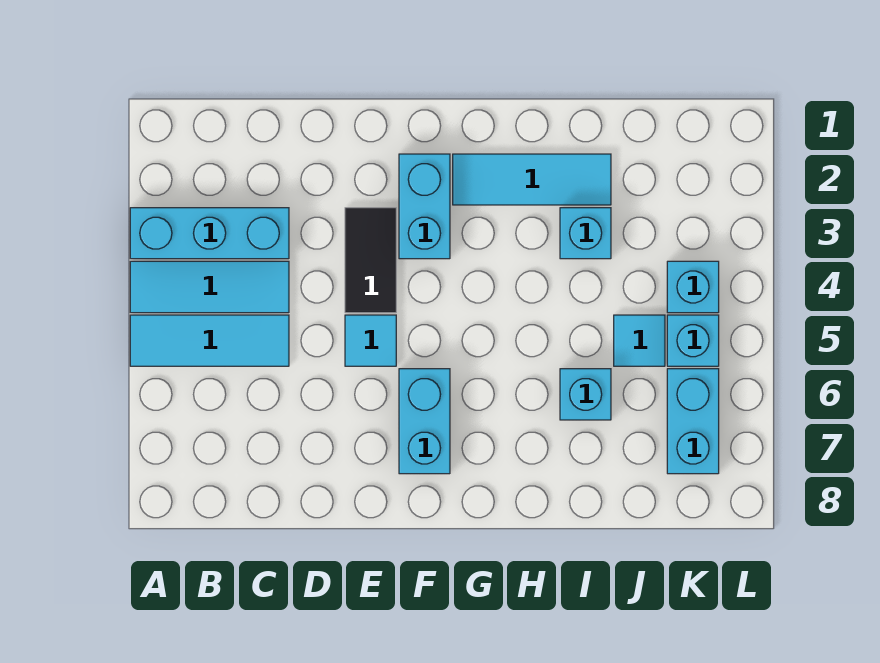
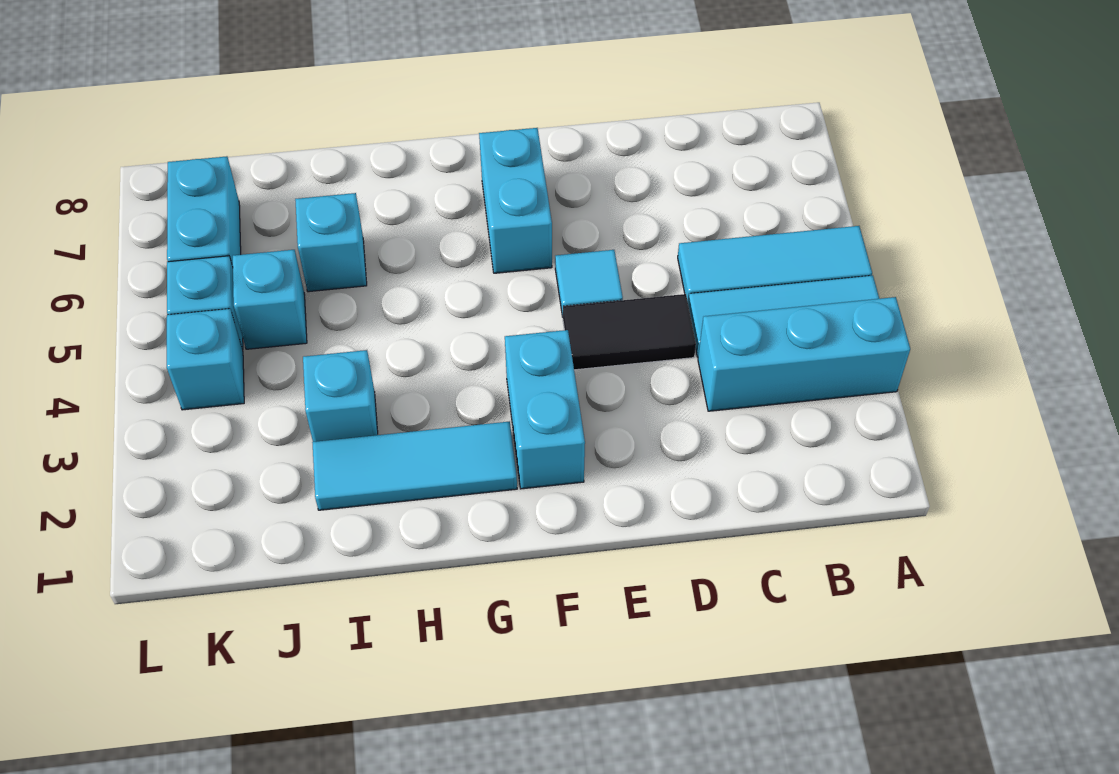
black 1x2 tile [345,208,396,313] -> black 1x2 tile turned to [563,294,696,370]
cyan 1x1 tile [614,315,665,366] -> cyan 1x1 brick [233,250,307,349]

